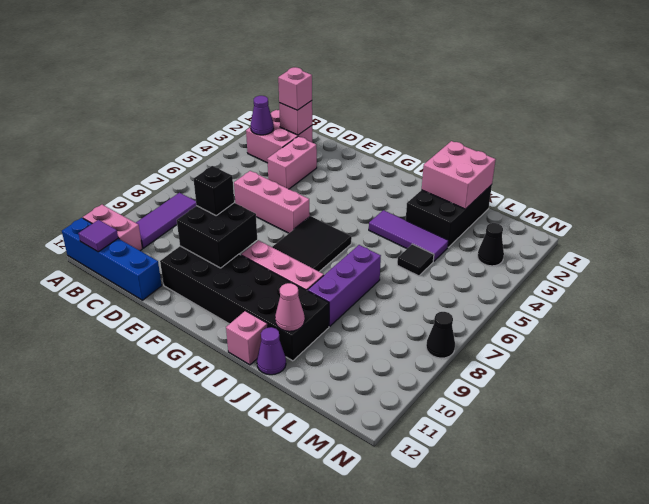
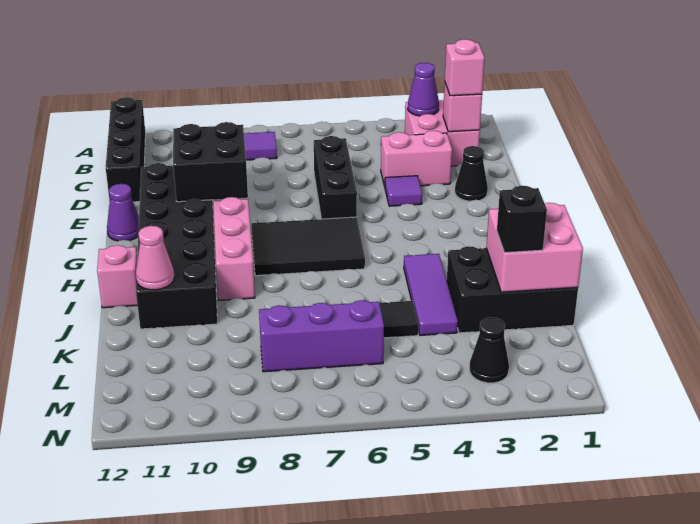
pink 1x2 brick [83,205,142,251] -> none
blue 1x4 brick [62,218,162,300] -> black 1x4 brick [106,97,146,202]
purple 1x1 tile [78,220,118,252] -> purple 1x1 tile moved to [385,176,422,206]
pink 1x3 brick [234,171,310,233] -> black 1x3 brick [314,136,357,219]
black 1x1 brick [194,166,234,215] -> black 1x1 brick moved to [497,186,547,253]
purple 1x3 brick [308,245,381,326] -> purple 1x3 brick moved to [259,300,384,372]
purple 1x1 cone [257,327,286,375] -> purple 1x1 cone moved to [107,184,139,241]
black 1x1 cone [426,312,455,358] -> black 1x1 cone moved to [455,146,488,201]

